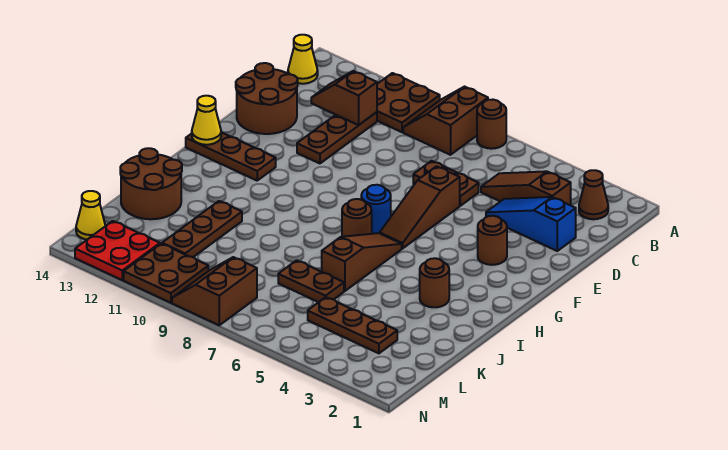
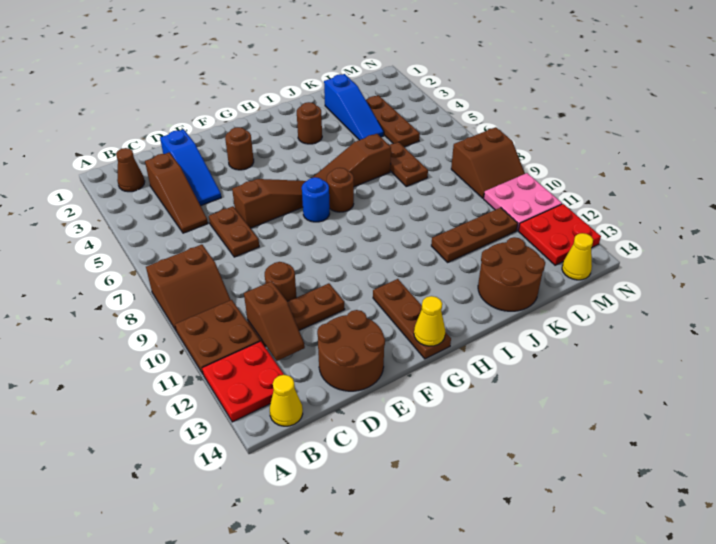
brown 1x1 round brick [477,100,506,149] -> brown 1x1 round brick moved to [265,262,296,302]
none -> red 2x2 plate [202,341,284,422]
none -> blue 1x3 slope [324,74,384,140]
brown 2x2 plate [124,244,208,303] -> pink 2x2 plate [484,173,562,230]

